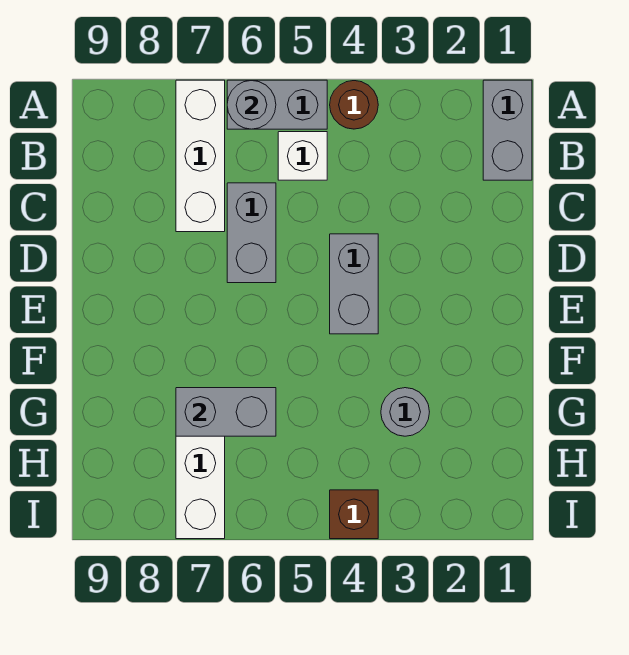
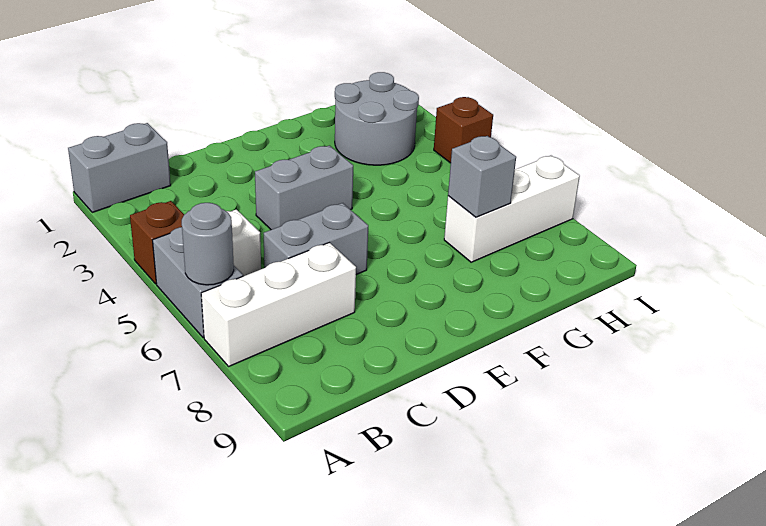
brown 1x1 round brick [330,81,378,129] -> brown 1x1 brick [130,201,184,284]
grey 1x1 round brick [381,388,429,436] -> grey 2x2 round brick [335,72,419,165]
grey 1x2 brick [176,388,276,436] -> grey 1x1 brick [448,136,516,217]

